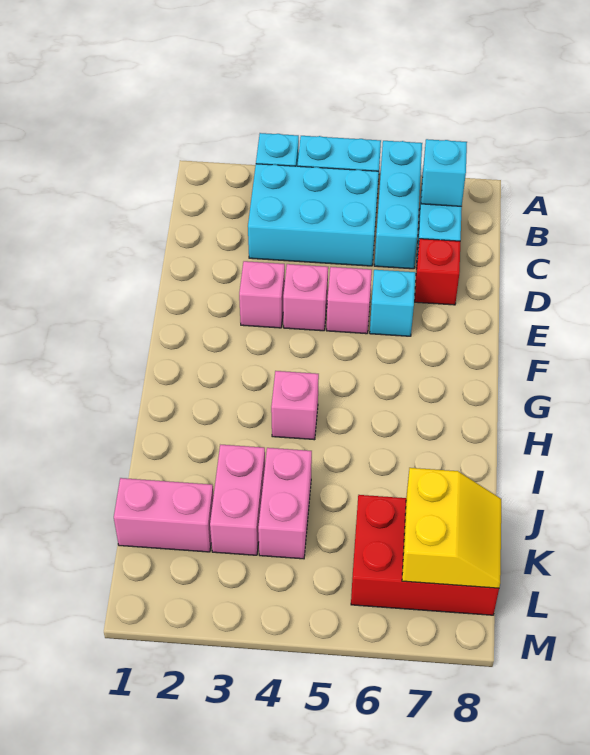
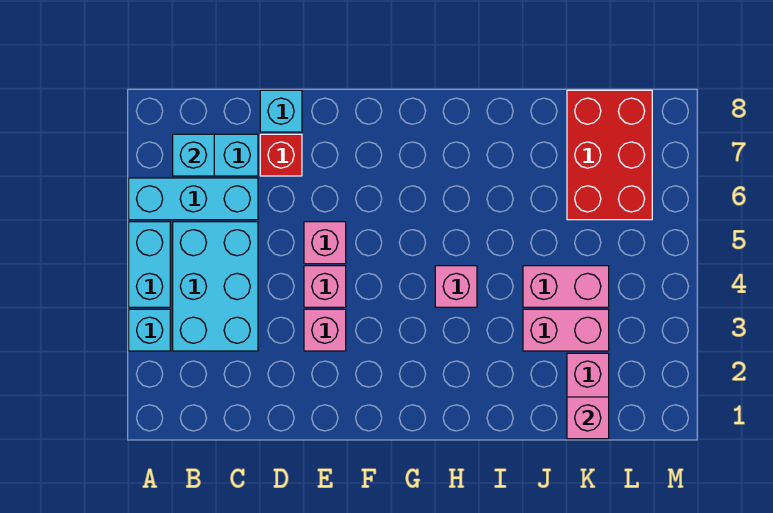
cyan 1x1 brick [370,270,416,336] -> cyan 1x1 brick moved to [260,90,302,132]
none -> pink 1x1 brick [567,397,609,439]
yellow 2x2 slope [402,468,501,588] -> none

